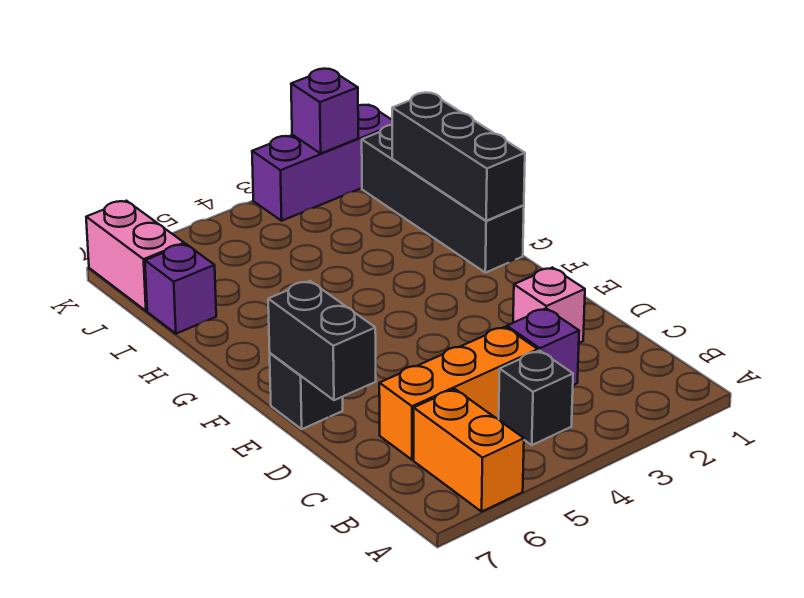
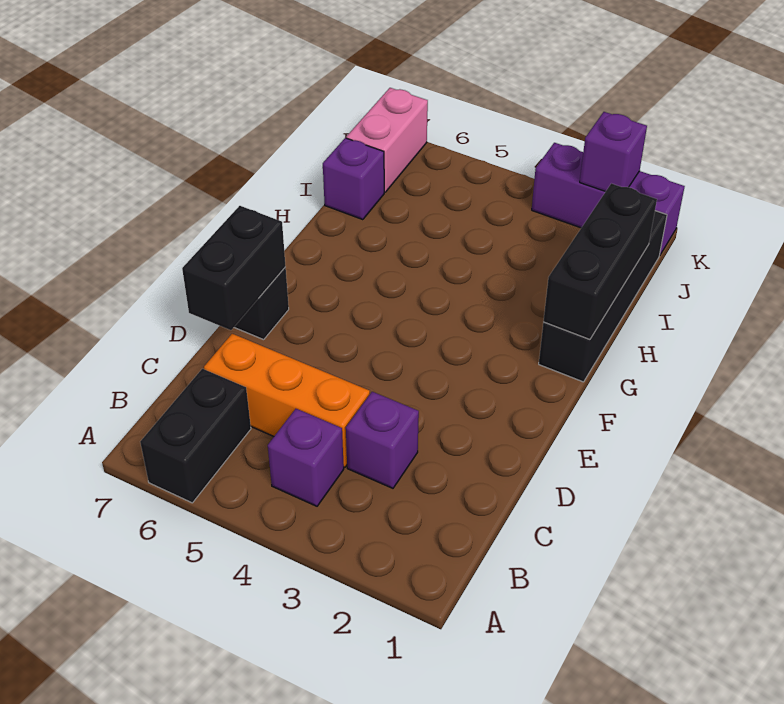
orange 1x2 brick [414,389,524,511] -> black 1x2 brick [140,369,251,503]
black 1x1 brick [499,350,573,445] -> purple 1x1 brick [268,409,344,506]
pink 1x1 brick [513,267,585,343] -> none

